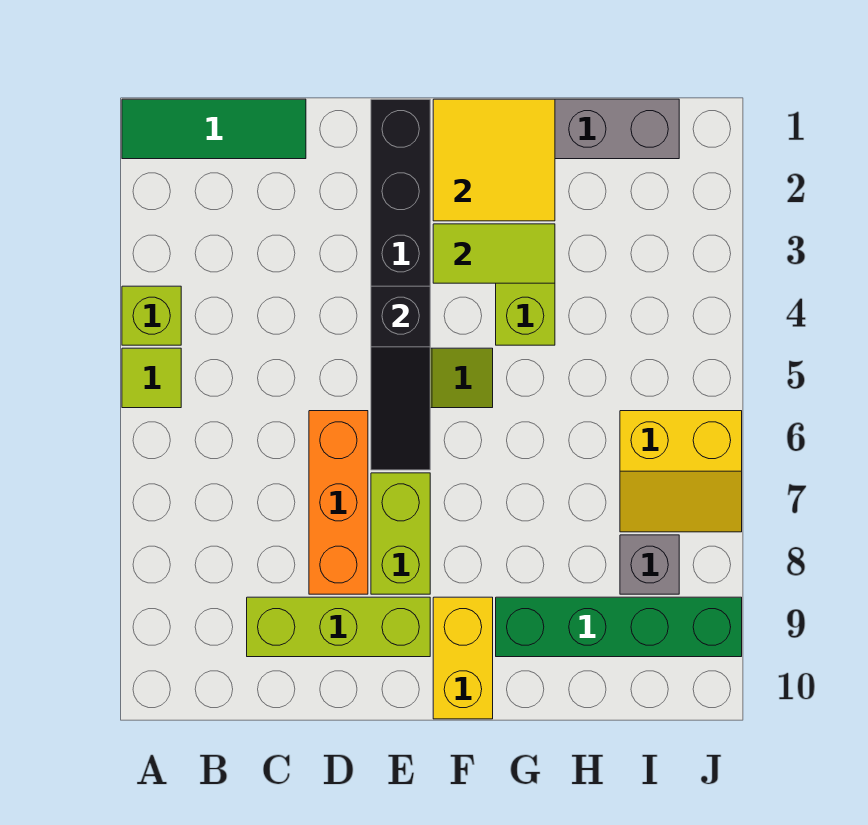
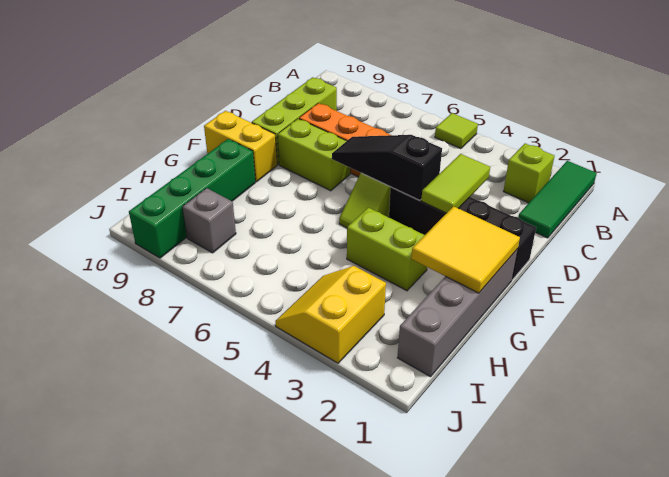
lime 1x1 brick [122,286,181,345] -> lime 1x1 brick moved to [504,143,554,203]
lime 1x2 tile [433,224,555,283] -> lime 1x2 tile moved to [421,154,490,213]
yellow 2x2 slope [620,411,742,532] -> yellow 2x2 slope moved to [275,266,386,363]

